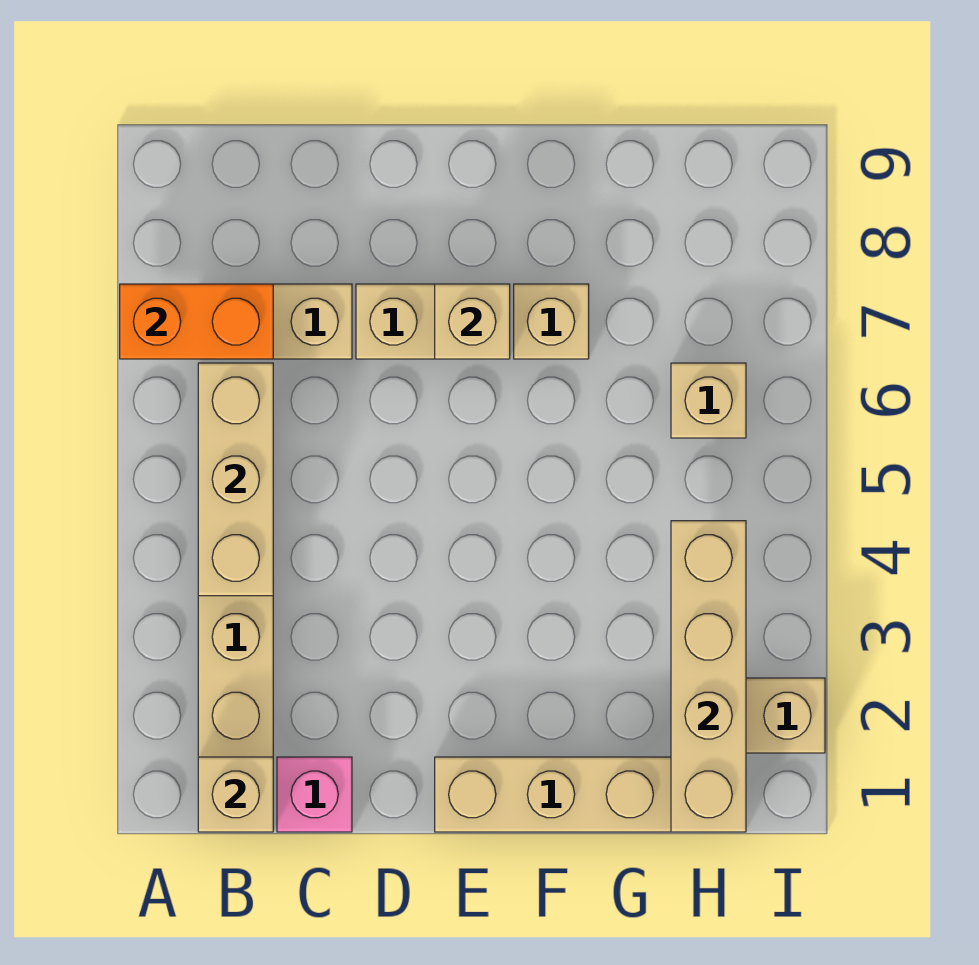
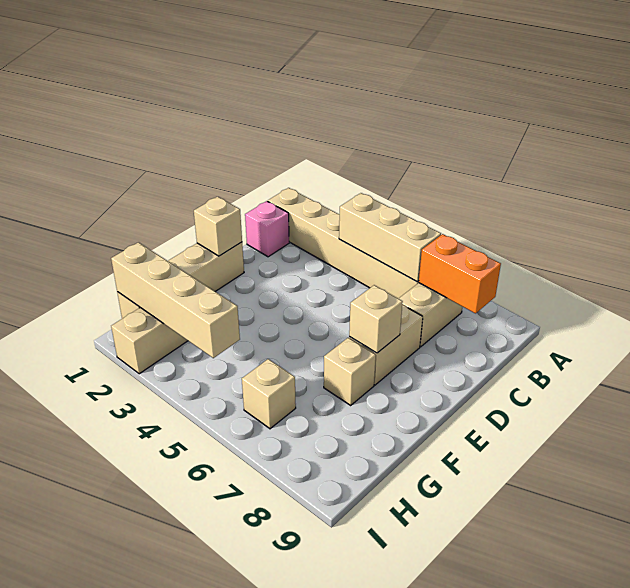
orange 1x2 brick [120,284,273,359] -> orange 1x2 brick turned to [419,234,501,313]
tan 1x1 brick [198,757,273,832] -> tan 1x1 brick moved to [194,197,242,256]

